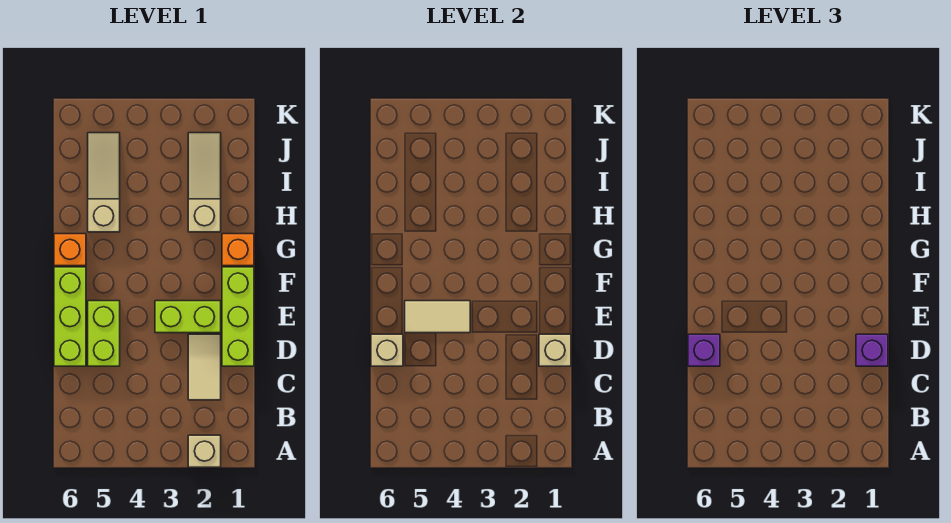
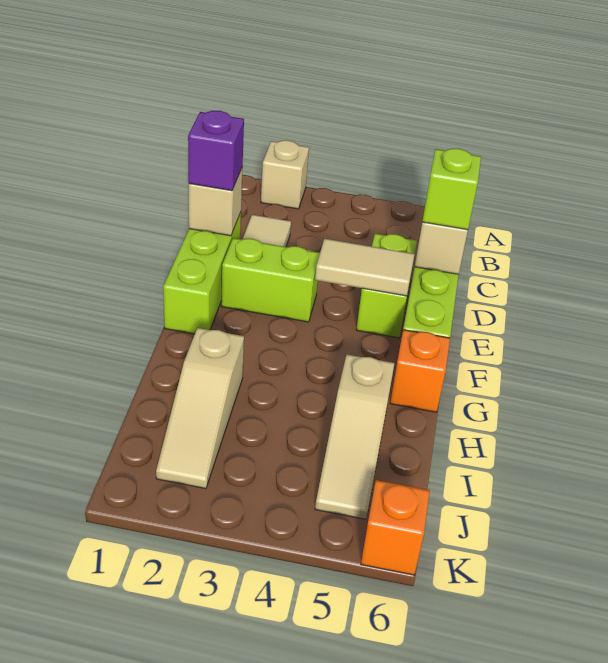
purple 1x1 brick [688,334,720,366] -> lime 1x1 brick [422,148,481,230]
orange 1x1 brick [222,234,254,266] -> orange 1x1 brick moved to [361,480,430,575]

